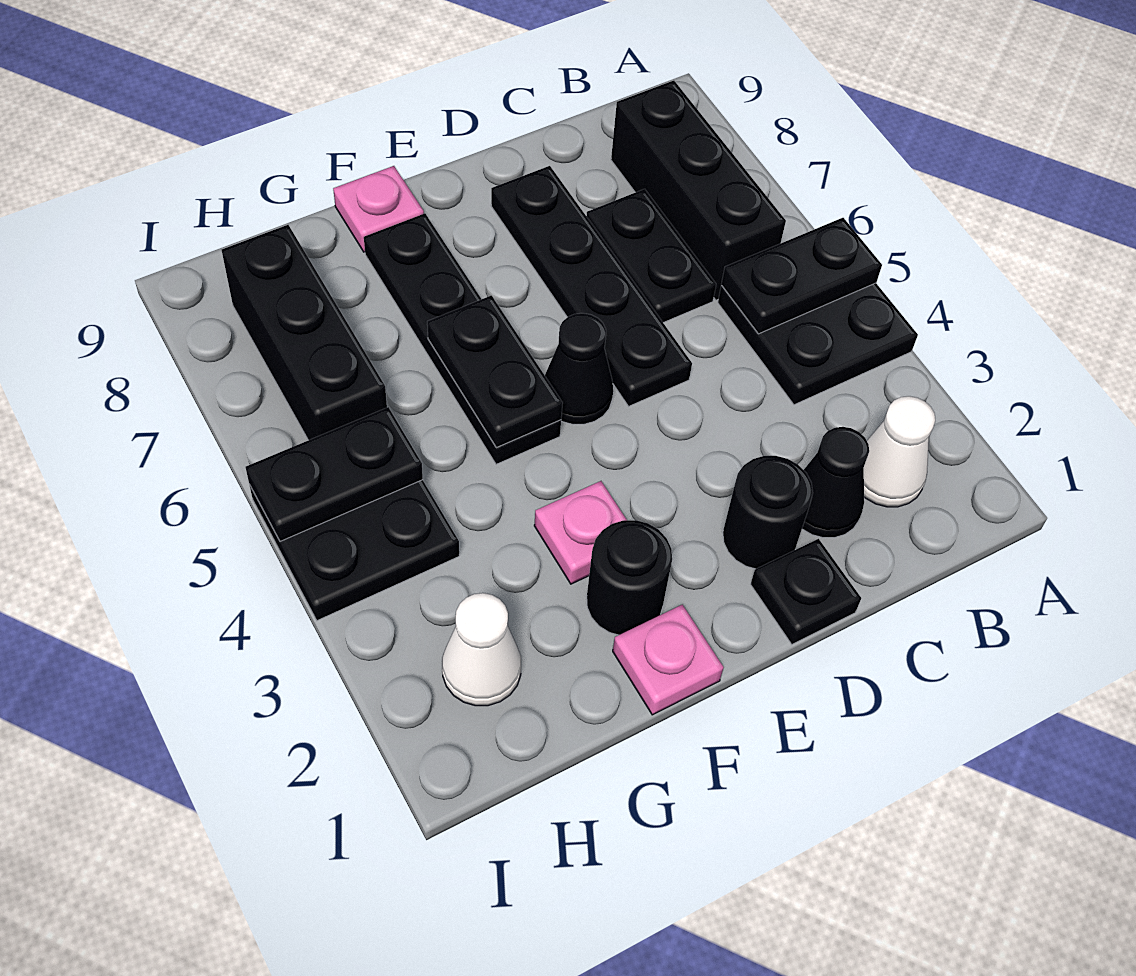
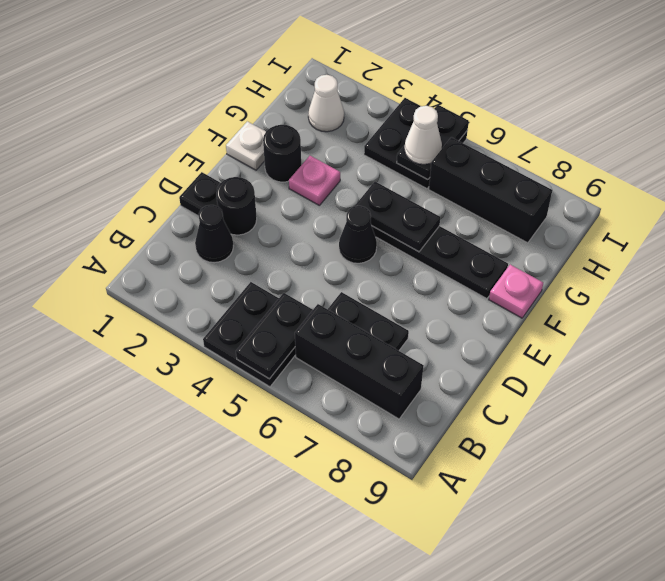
white 1x1 cone [864,396,935,507] -> white 1x1 cone moved to [404,106,442,164]
black 1x4 plate [491,166,692,406] -> none
pink 1x1 plate [613,605,724,715] -> white 1x1 plate [226,121,266,170]

